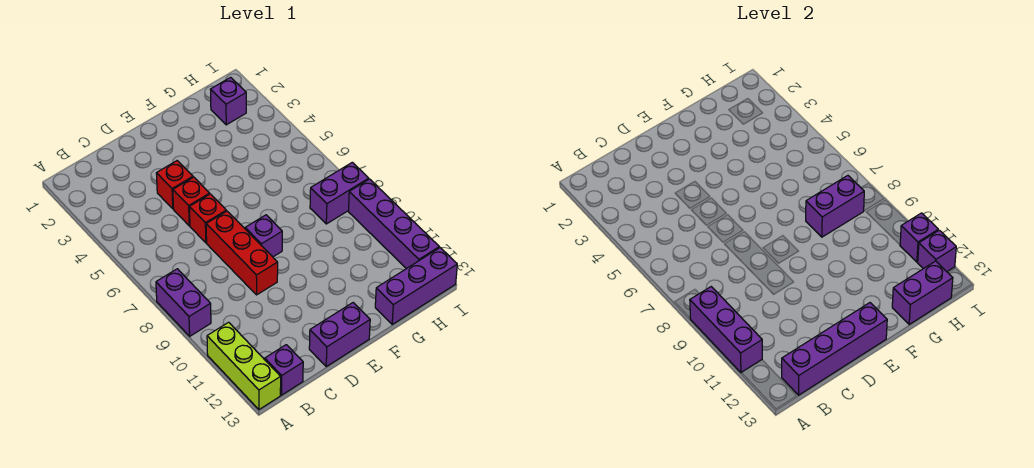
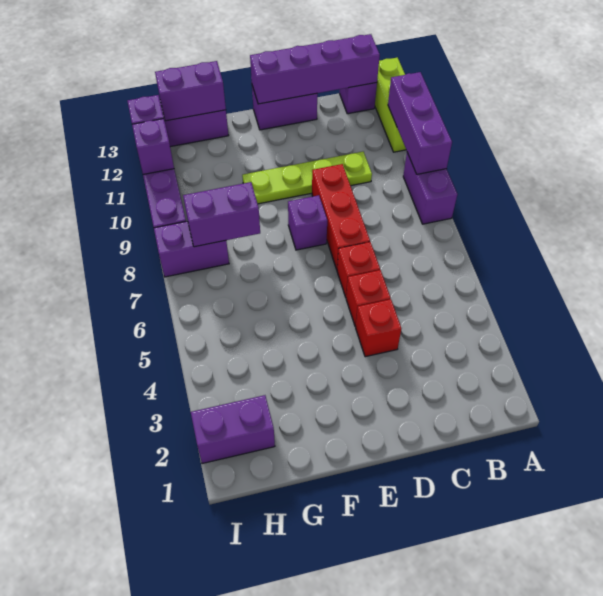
none -> lime 1x4 plate [242,152,372,204]
purple 1x1 brick [210,77,246,125] -> purple 1x2 brick [191,395,275,464]

